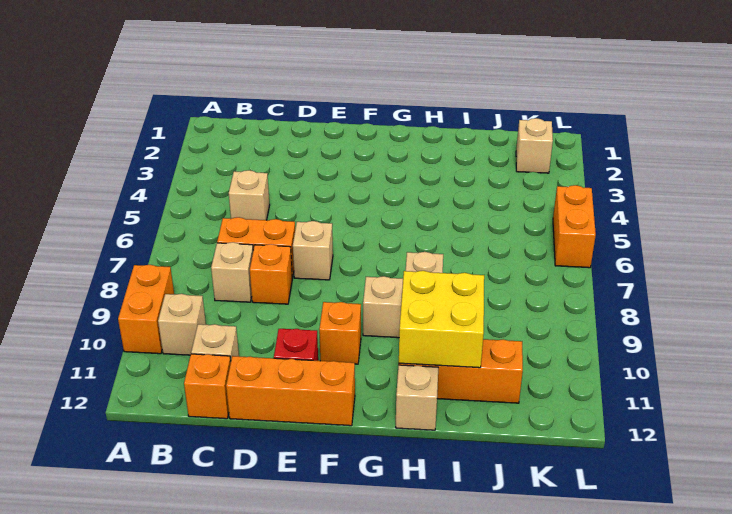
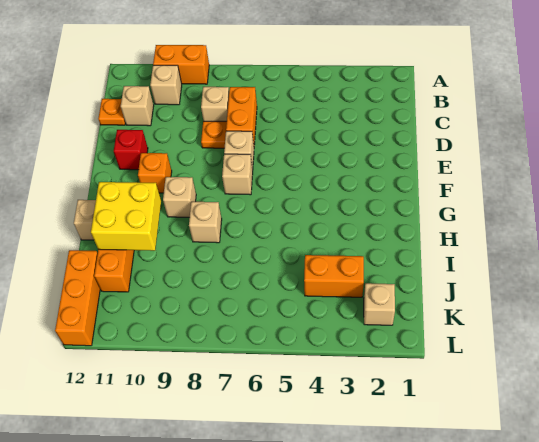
tan 1x1 brick [229,170,270,220] -> tan 1x1 brick moved to [222,154,253,195]
orange 1x1 brick [184,354,231,419] -> orange 1x1 plate [98,99,125,125]
orange 1x1 brick [250,244,292,304] -> orange 1x1 plate [201,121,227,148]
orange 1x3 brick [226,356,355,426] -> orange 1x3 brick moved to [55,250,100,346]
orange 1x2 brick [553,185,596,268] -> orange 1x2 brick moved to [304,255,364,297]

